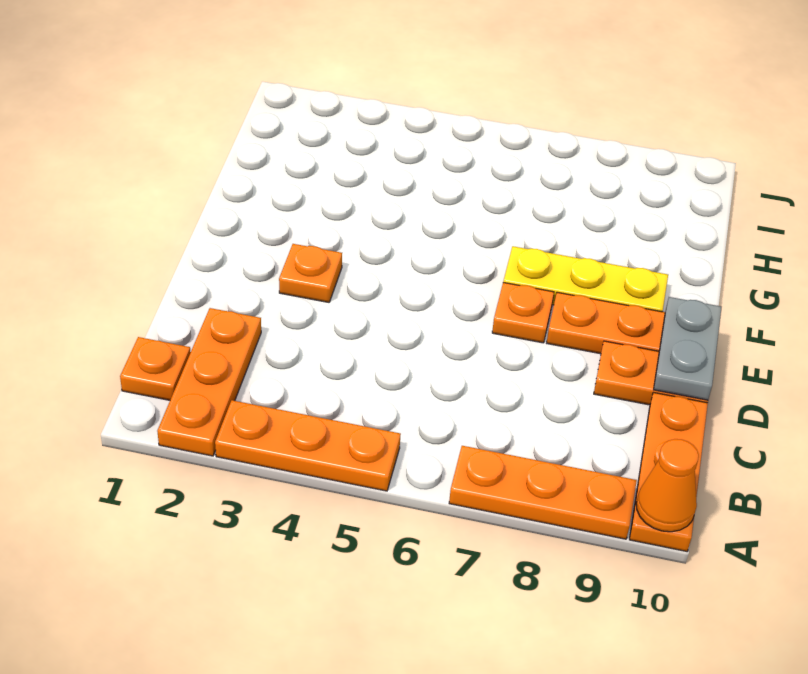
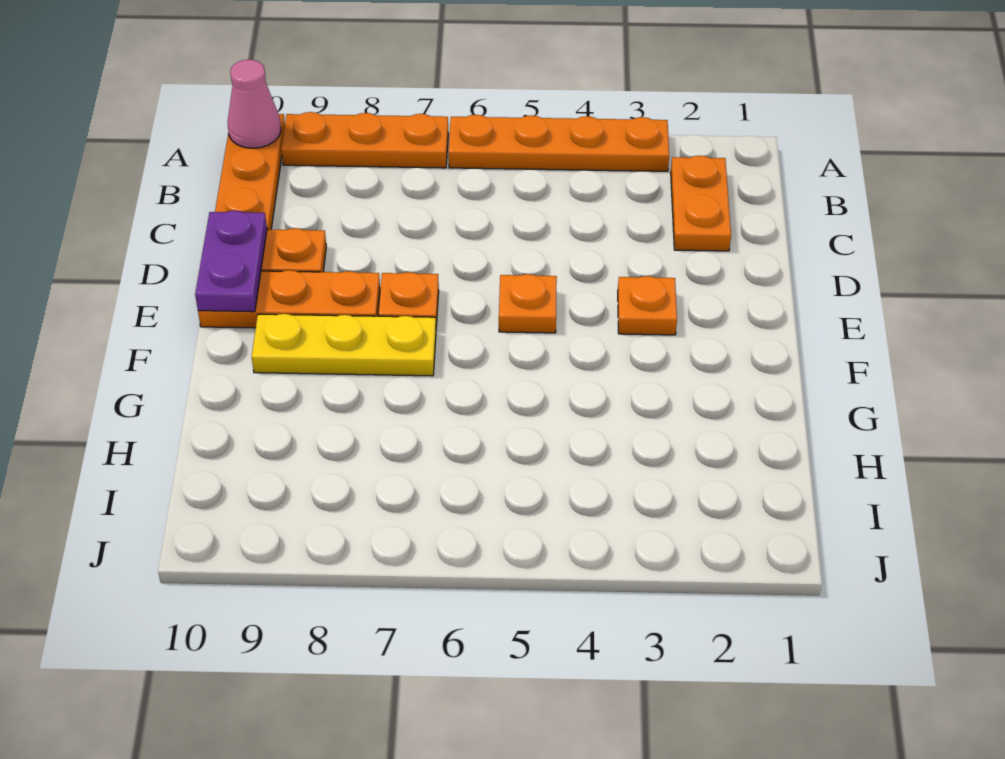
orange 1x3 plate [157,308,261,456] -> orange 1x2 plate [671,156,731,251]
orange 1x3 plate [215,400,401,491] -> orange 1x4 plate [448,115,669,171]
orange 1x1 cone [636,439,699,532] -> pink 1x1 cone [228,60,281,148]
orange 1x1 plate [120,337,191,400] -> orange 1x1 plate moved to [499,274,557,333]
grey 1x2 plate [654,297,721,400] -> purple 1x2 plate [195,211,267,312]

